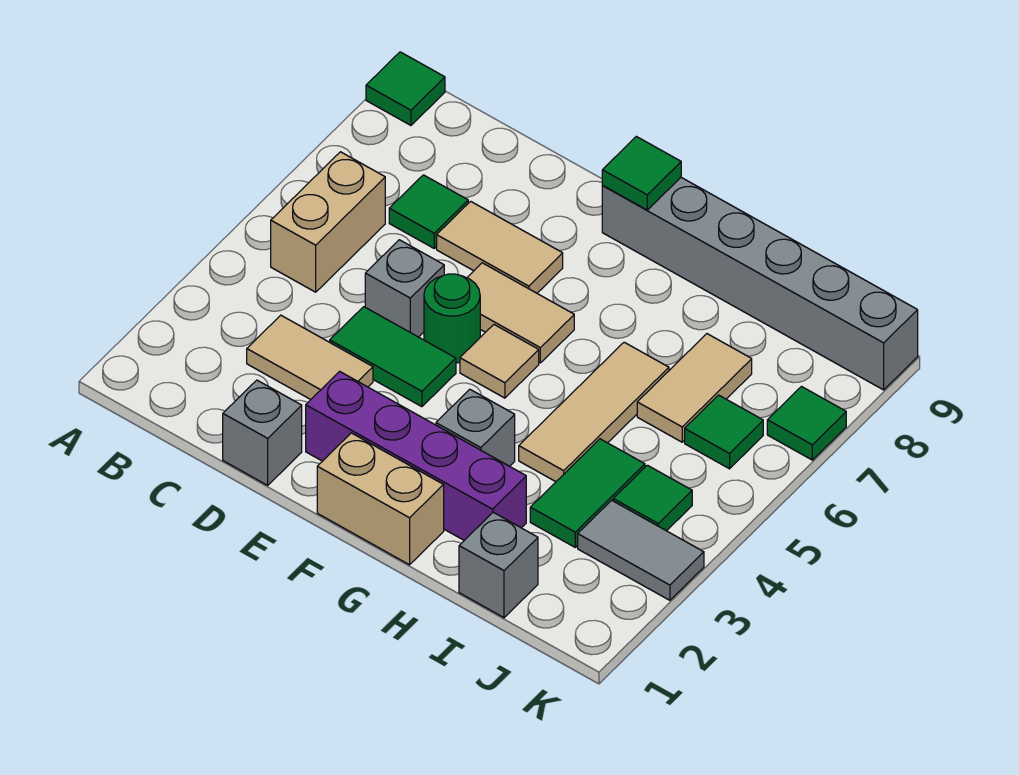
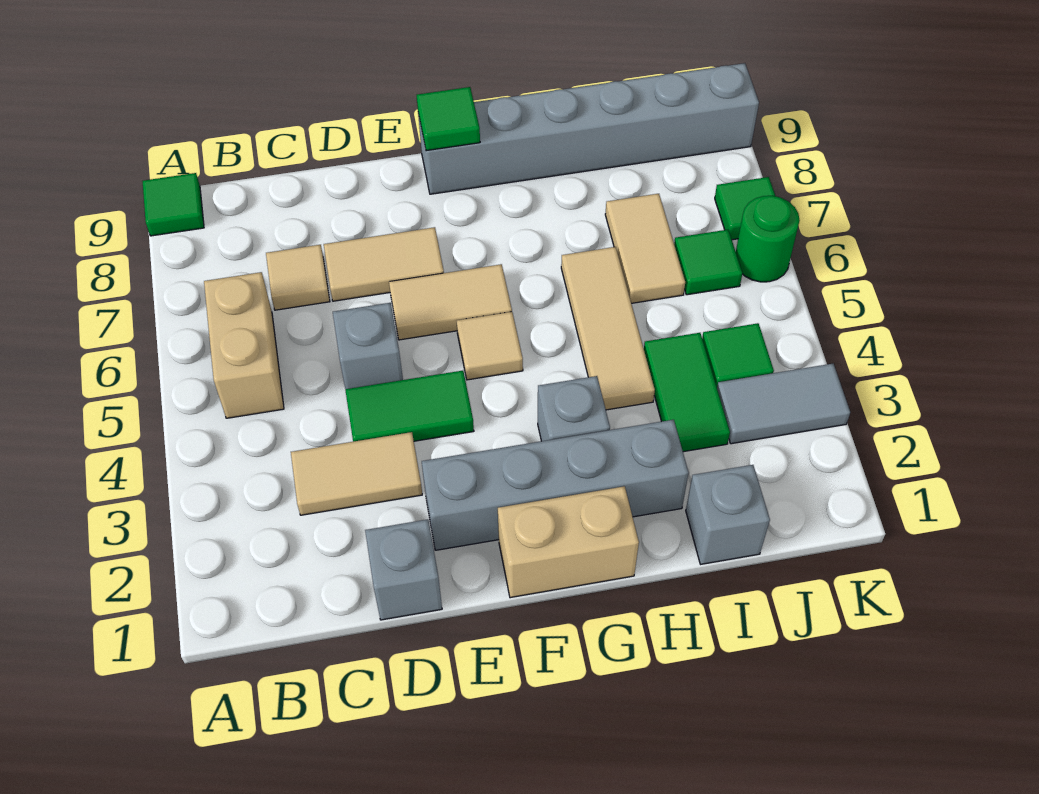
green 1x1 tile [389,175,468,248] -> tan 1x1 tile [266,245,330,310]
purple 1x4 brick [306,371,526,540] -> grey 1x4 brick [422,420,689,550]
green 1x1 round brick [424,274,480,363] -> green 1x1 round brick moved to [736,196,800,282]

